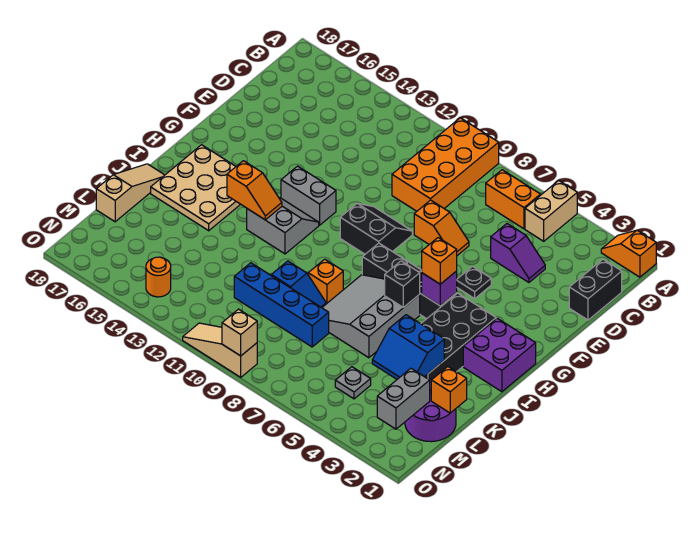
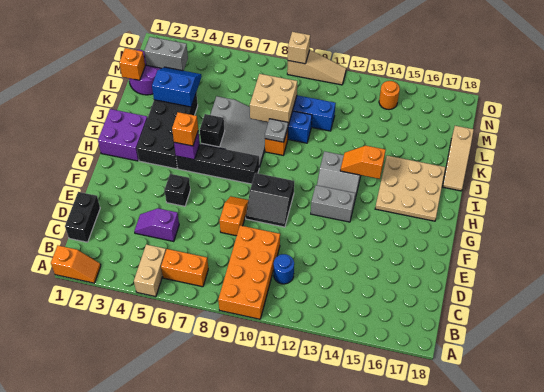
none -> blue 1x1 round brick [274,254,294,284]
orange 1x2 slope [414,200,469,255] -> orange 1x2 slope turned to [220,196,248,236]
black 1x1 plate [457,267,491,299] -> black 1x1 brick [164,174,190,206]
none -> tan 2x2 brick [250,74,297,125]
grey 1x2 brick [377,368,430,429] -> grey 1x2 brick turned to [144,37,188,71]
grey 1x1 plate [335,367,371,399] -> grey 1x1 plate moved to [265,119,288,142]

